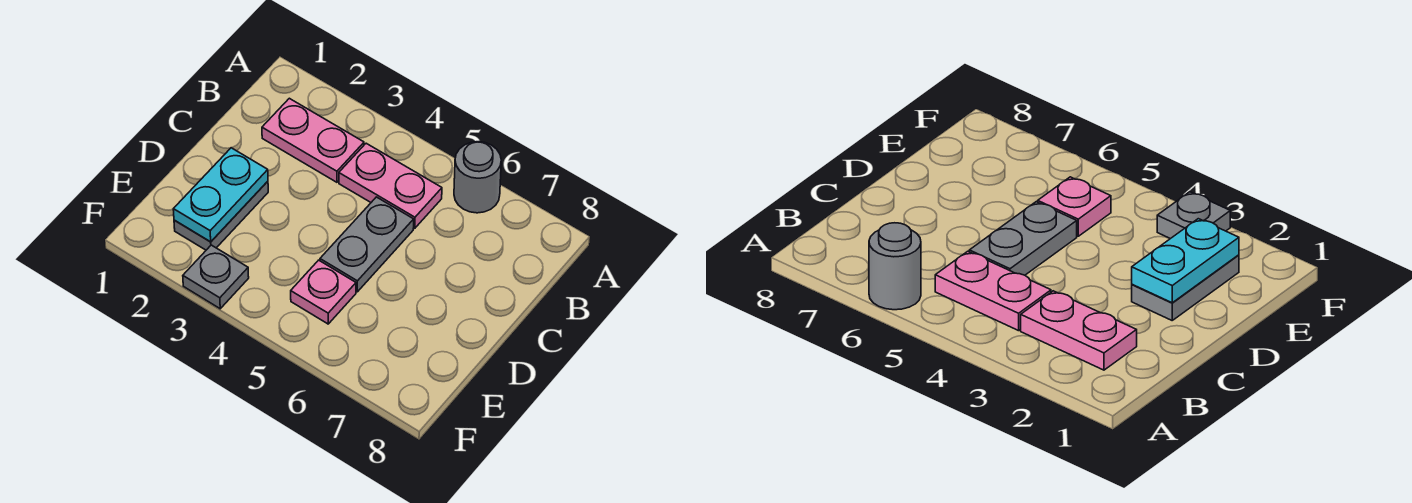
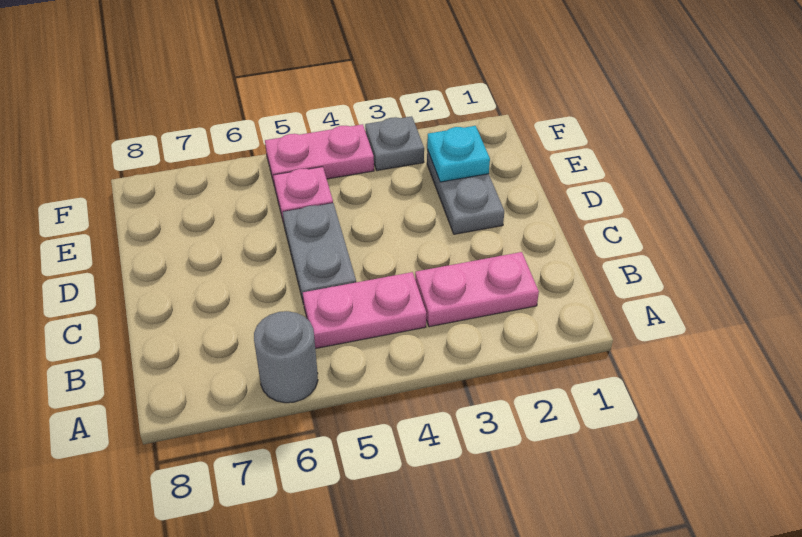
cyan 1x2 plate [173,148,268,242] -> cyan 1x1 plate [427,126,490,182]
none -> pink 1x2 plate [265,124,374,187]

